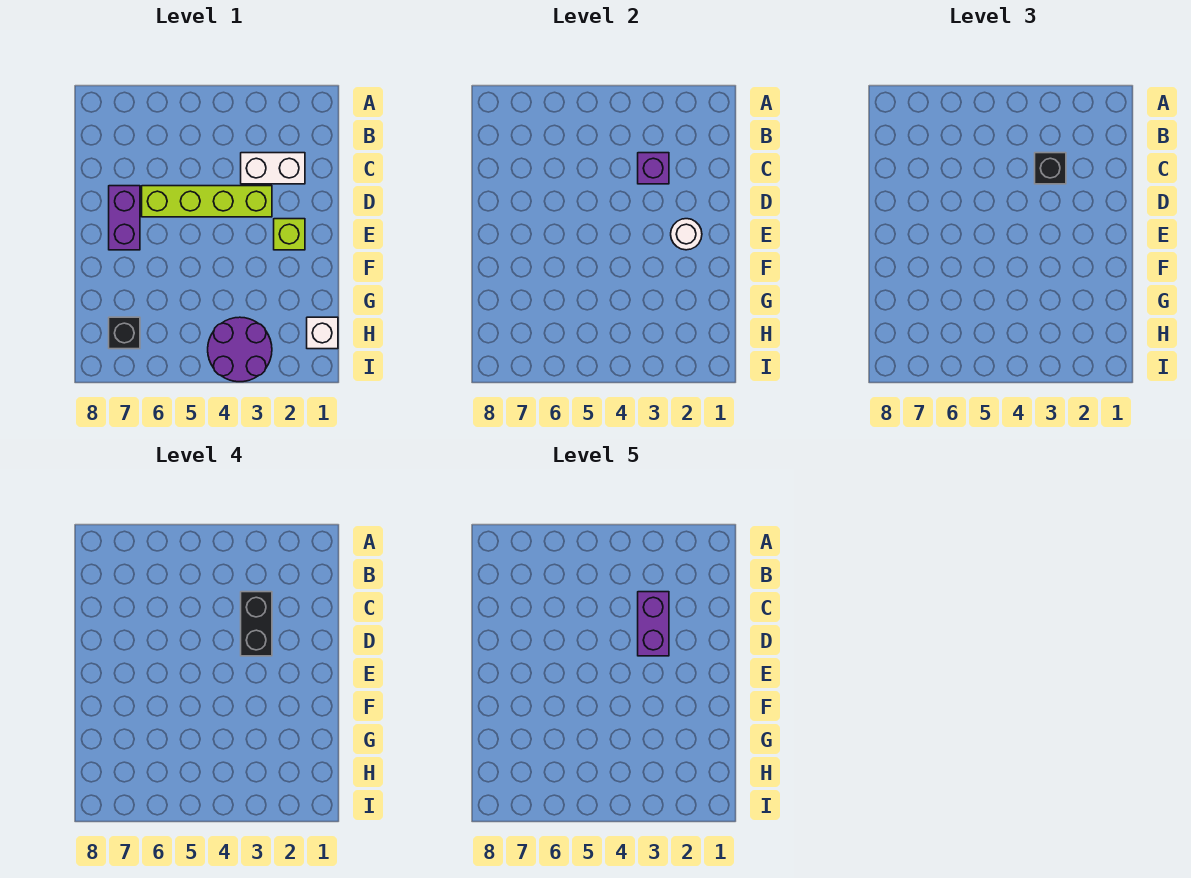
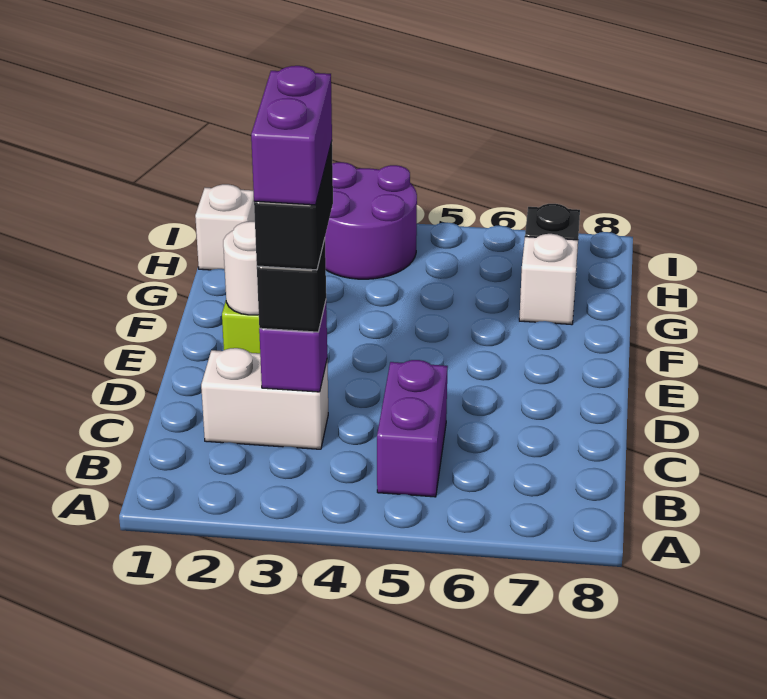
lime 1x4 brick [142,186,272,217] -> none
purple 1x2 brick [109,186,140,250] -> purple 1x2 brick moved to [377,360,448,497]
none -> white 1x1 brick [519,234,578,325]

